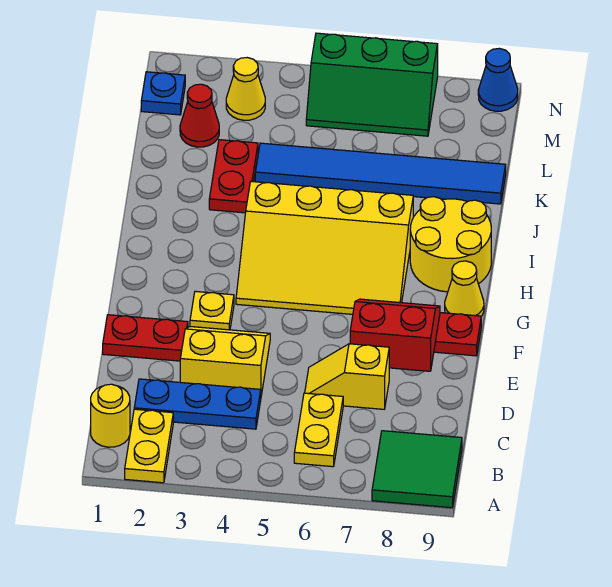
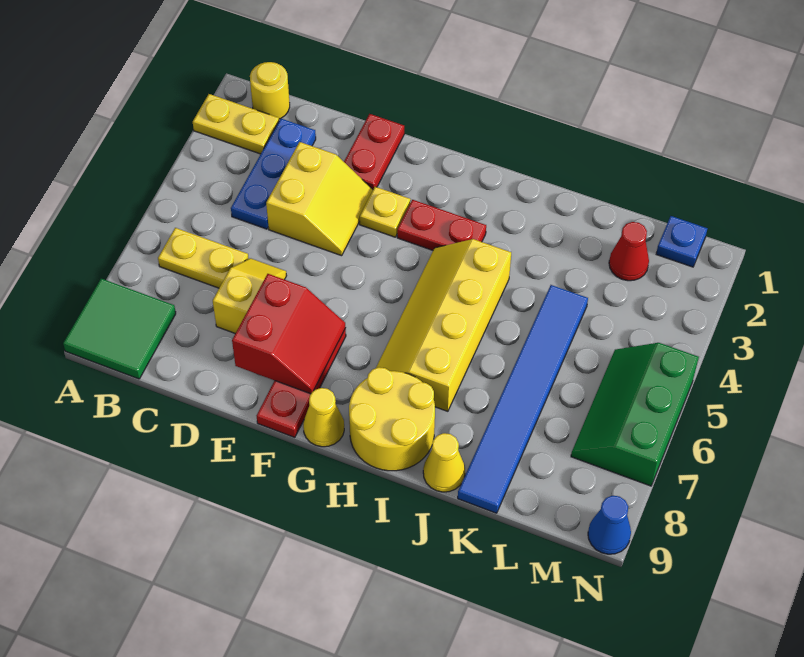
yellow 3x4 slope [236,181,413,314] -> yellow 2x4 slope [376,239,511,411]
red 1x2 plate [209,140,258,213] -> red 1x2 plate moved to [397,200,486,250]
yellow 1x1 cone [226,58,265,120] -> yellow 1x1 cone moved to [423,433,465,492]

